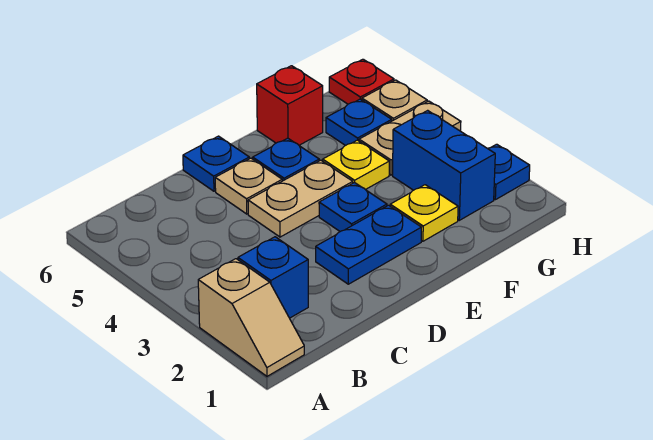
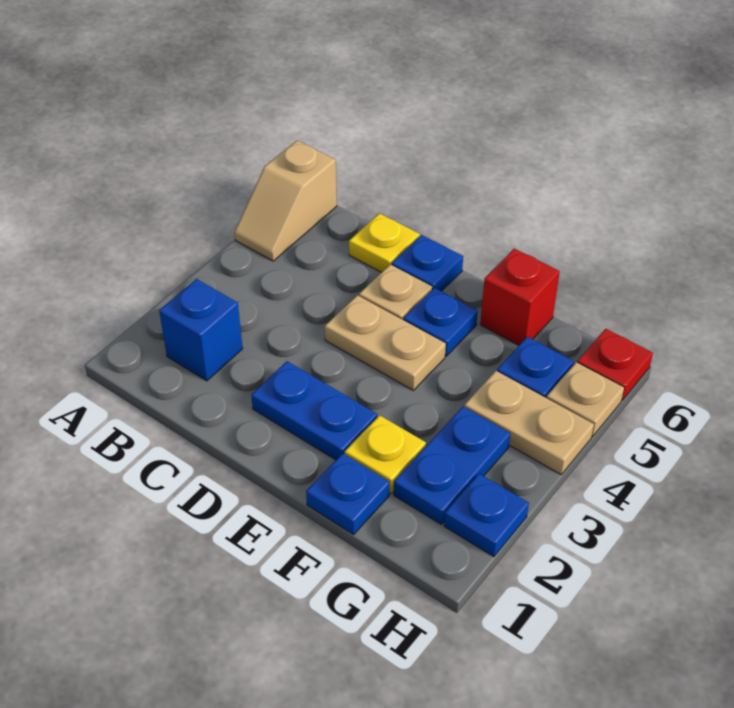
tan 1x2 slope [198,259,304,376] -> tan 1x2 slope moved to [234,141,337,261]
blue 1x1 plate [319,182,387,232] -> blue 1x1 plate moved to [306,453,390,535]
yellow 1x1 plate [323,140,389,190] -> yellow 1x1 plate moved to [349,214,420,272]
blue 1x2 brick [393,110,495,220] -> blue 1x2 plate [394,407,510,525]

